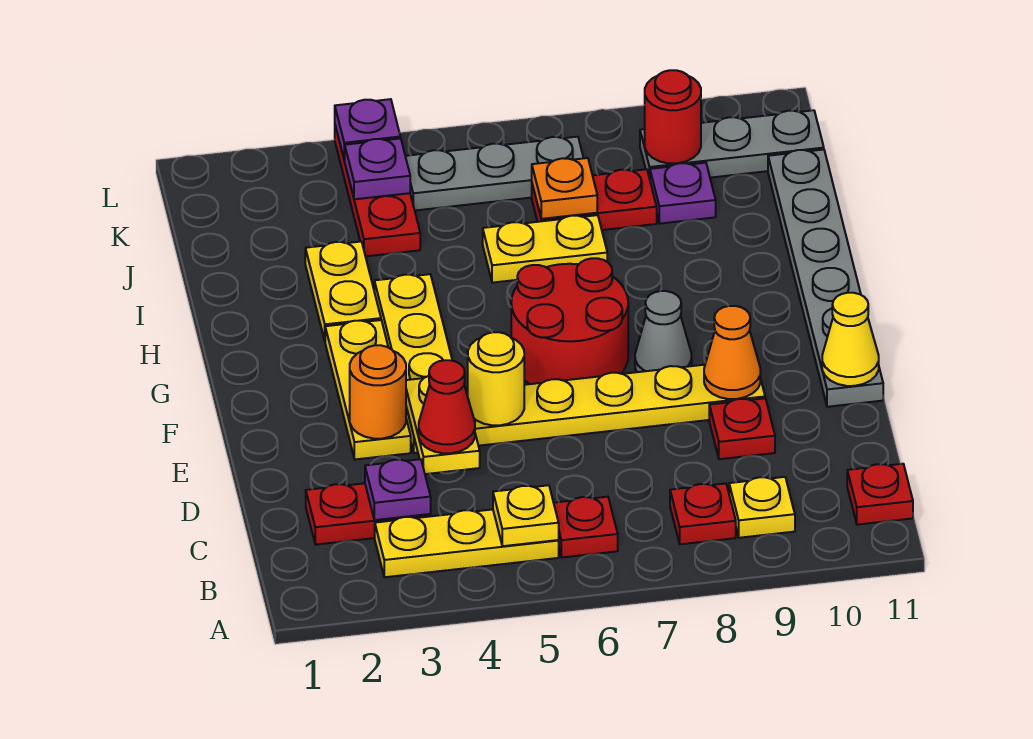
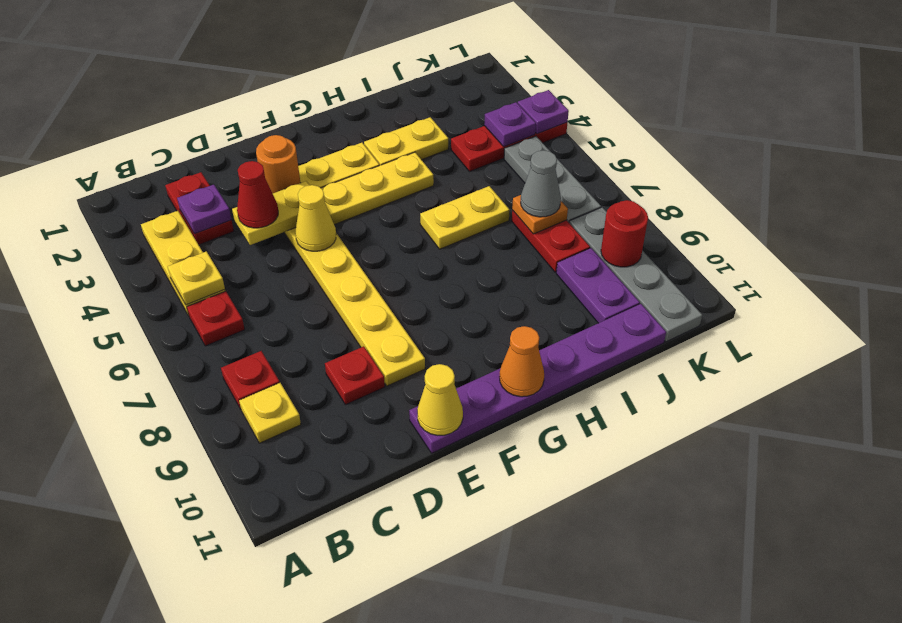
red 1x1 plate [847,464,913,525] -> none
yellow 1x1 round brick [468,332,524,425] -> yellow 1x1 cone [295,185,336,251]
orange 1x1 cone [704,306,760,399] -> orange 1x1 cone moved to [500,326,544,397]
grey 1x6 plate [768,150,883,407] -> purple 1x6 plate [409,304,666,453]
red 2x2 round brick [511,258,628,384] -> none
grey 1x1 cone [635,291,692,372] -> grey 1x1 cone moved to [521,150,561,217]
yellow 1x2 plate [483,215,607,283] -> yellow 1x2 plate turned to [420,186,510,249]
purple 1x1 plate [650,163,716,224] -> purple 1x2 plate [556,248,640,323]
grey 1x3 plate [640,110,824,179] -> grey 1x4 plate [569,207,702,342]

